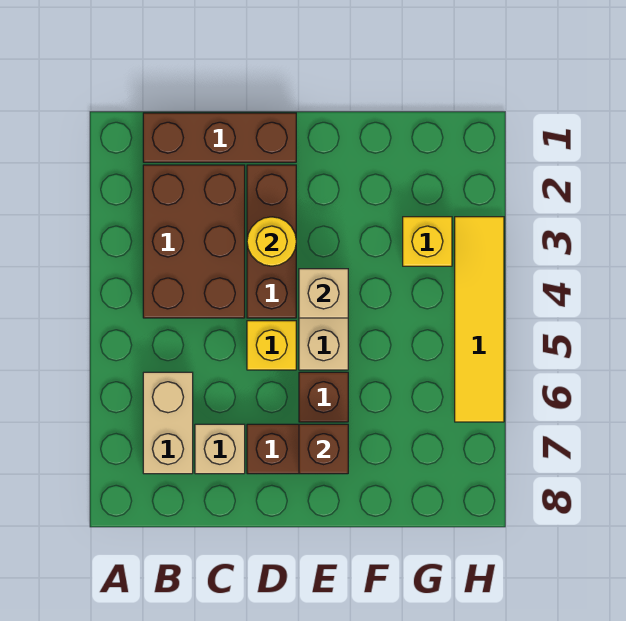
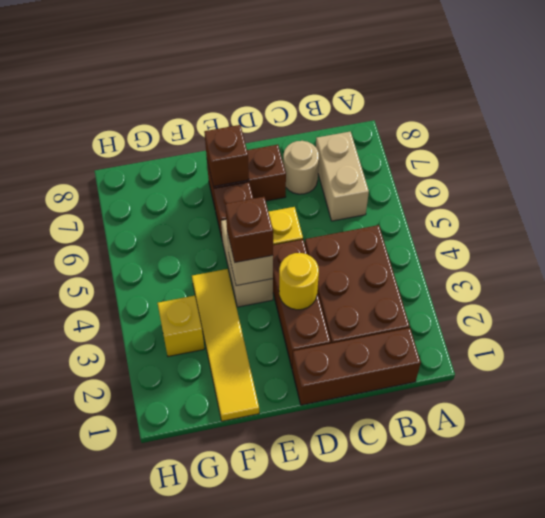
tan 1x1 brick [195,424,245,474] -> tan 1x1 round brick [283,141,319,194]
none -> brown 1x1 brick [225,197,273,262]
yellow 1x4 tile [455,217,504,422] -> yellow 1x4 tile moved to [192,269,259,421]

